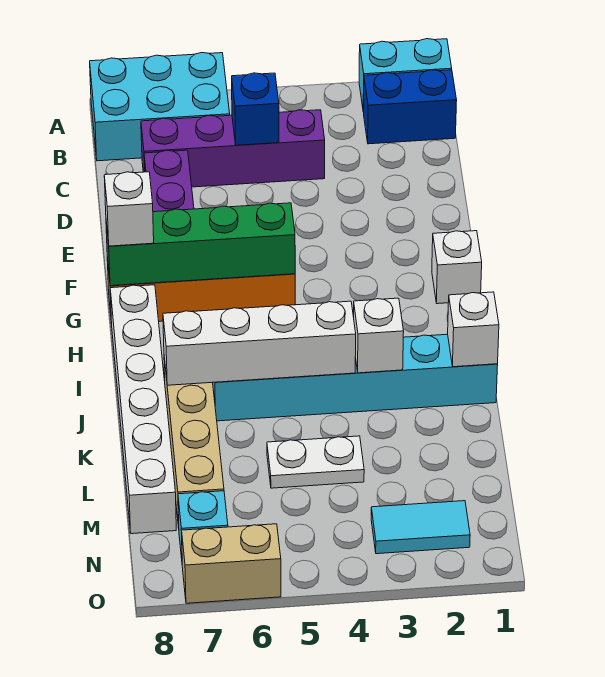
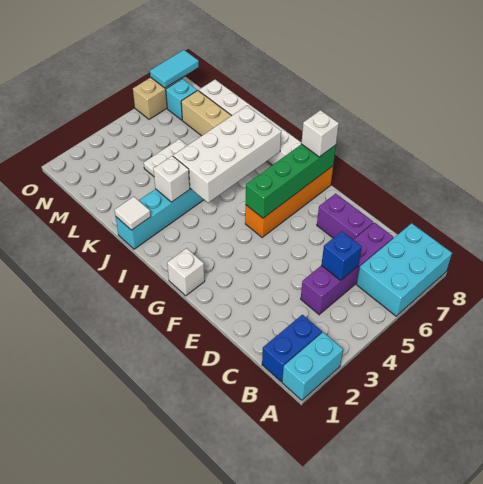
white 1x1 brick [448,292,499,367] -> white 1x1 tile [115,197,151,230]
white 1x4 brick [163,301,356,385] -> white 2x4 brick [173,106,281,203]
cyan 1x2 tile [371,501,470,554] -> cyan 1x2 tile moved to [150,50,199,88]

